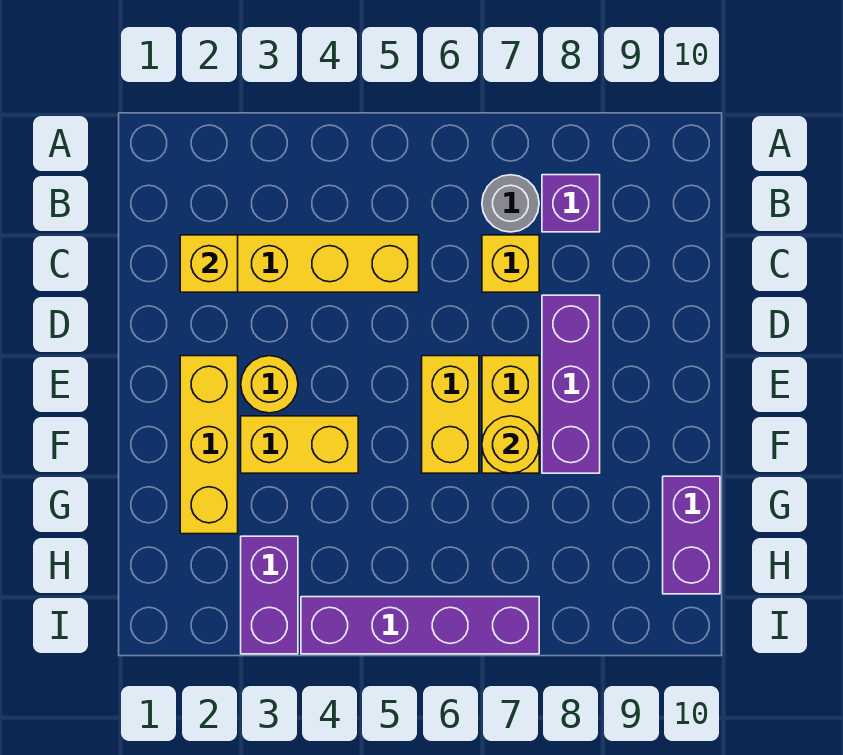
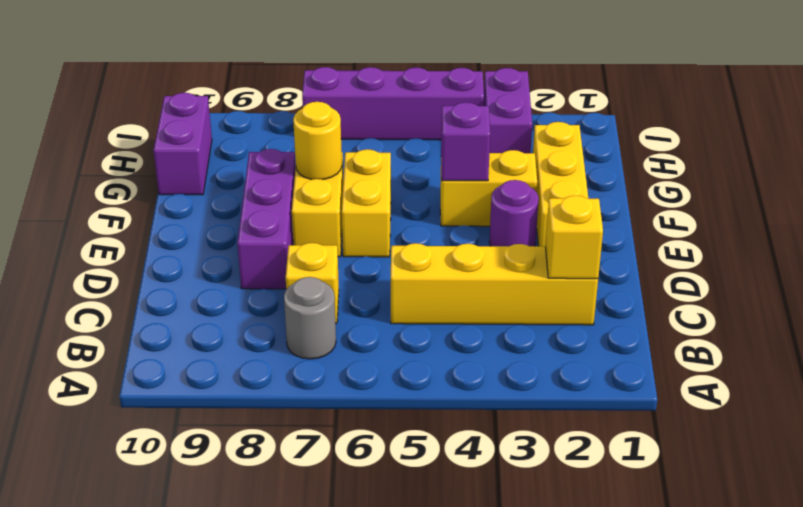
purple 1x1 brick [542,175,600,232] -> purple 1x1 brick moved to [441,102,490,181]
yellow 1x1 round brick [241,356,298,413] -> purple 1x1 round brick [489,180,539,246]

